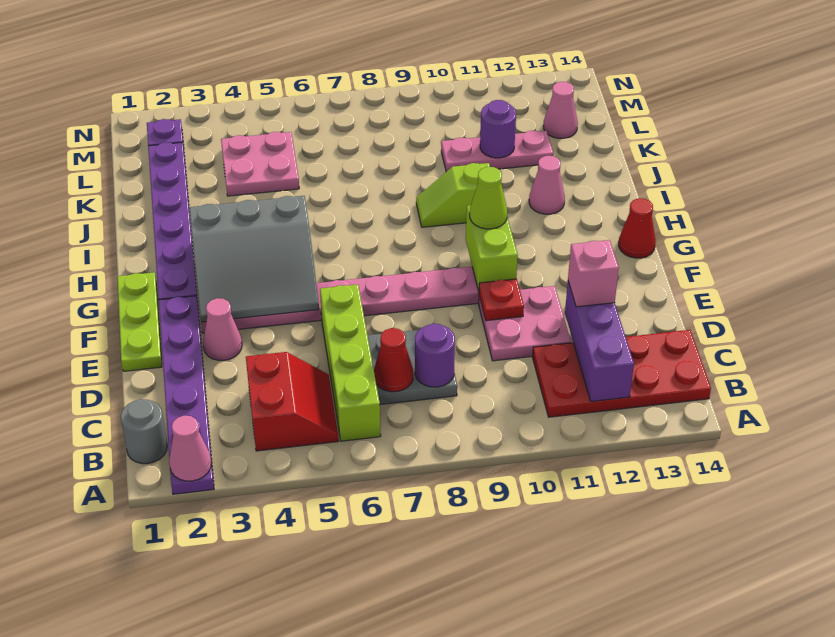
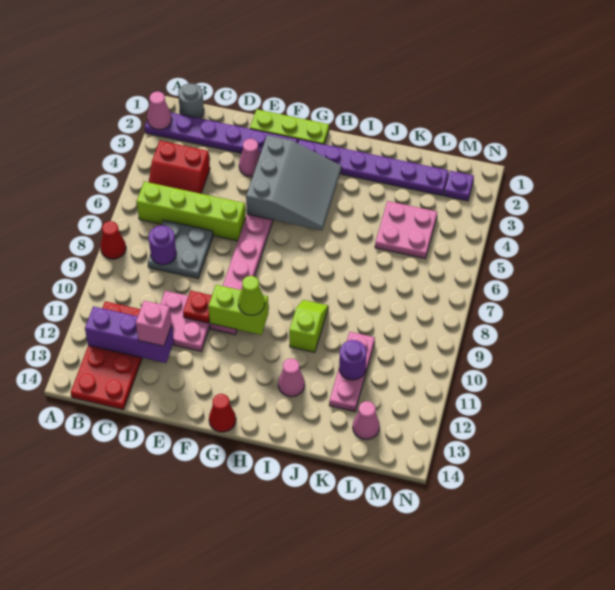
red 1x1 cone [374,328,413,392] -> red 1x1 cone moved to [100,221,126,259]
grey 3x3 slope [189,196,319,322] -> grey 3x3 slope turned to [246,135,342,230]

